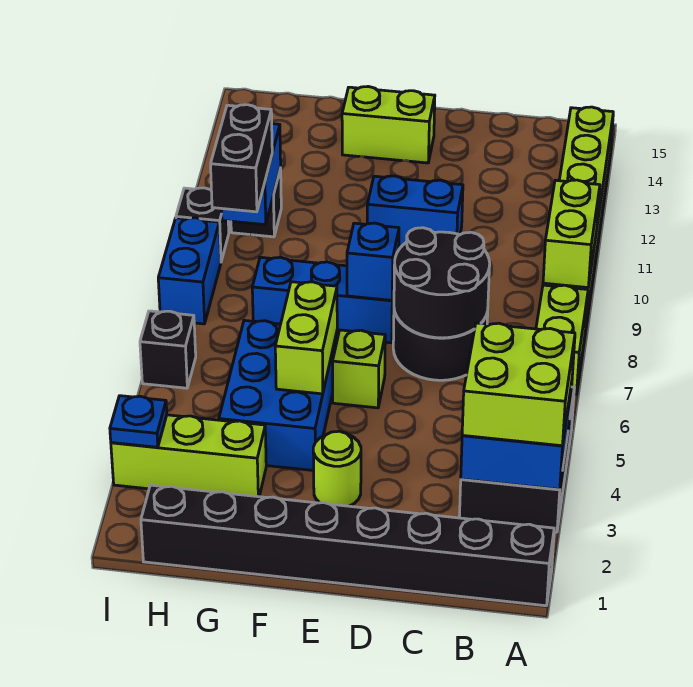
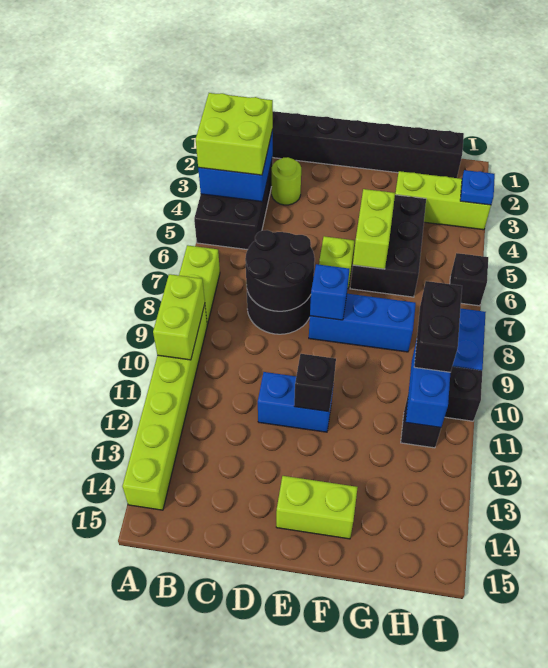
lime 1x1 round brick [313,431,361,506] -> lime 1x1 round brick moved to [272,157,301,205]
none -> black 1x1 brick [294,354,336,412]
blue 2x3 brick [219,320,337,471] -> black 2x3 brick [350,195,426,297]

